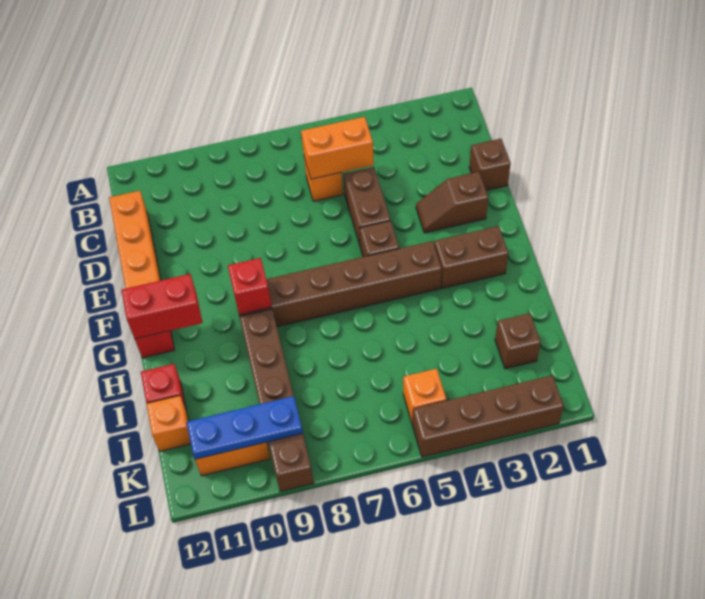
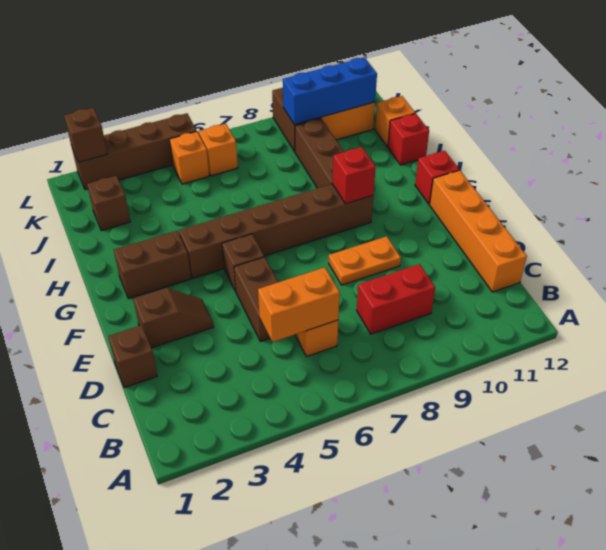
none -> orange 1x2 plate [329,236,401,285]
red 1x2 brick [121,274,203,339] -> red 1x2 brick moved to [357,264,435,334]
none -> orange 1x1 brick [199,124,238,176]
blue 1x3 plate [187,396,303,459] -> blue 1x3 brick [283,57,377,125]
none -> brown 1x1 brick [64,108,108,162]

